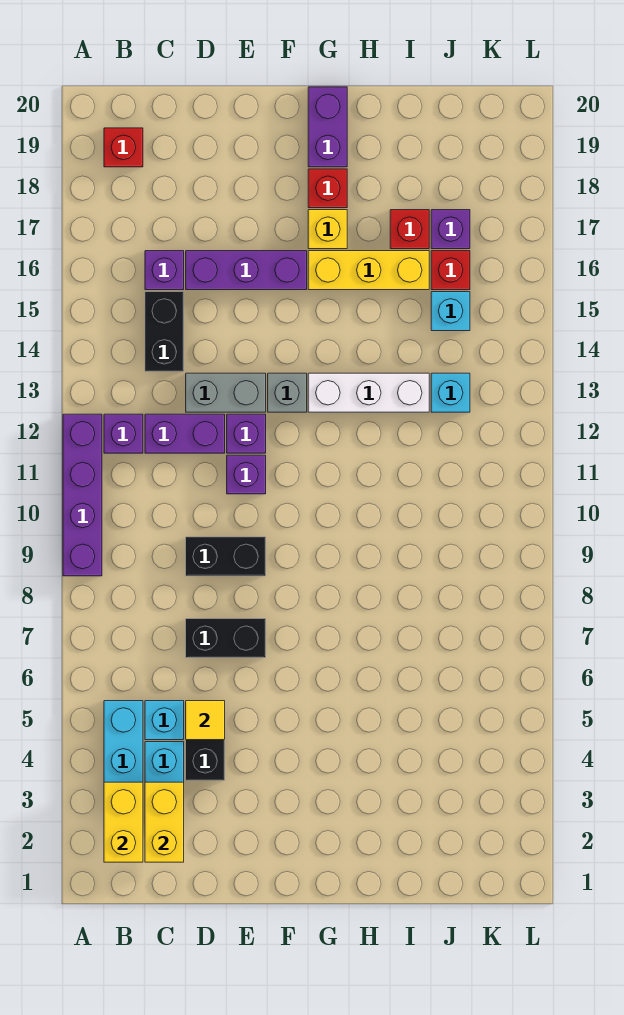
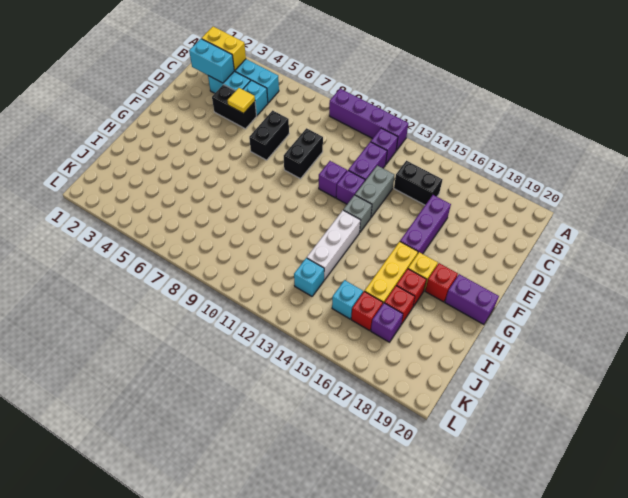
red 1x1 brick [104,128,143,167] -> red 1x1 brick moved to [396,269,427,307]
yellow 1x2 brick [145,782,184,862] -> cyan 1x2 brick [189,39,234,83]
purple 1x1 brick [145,251,184,290] -> none

